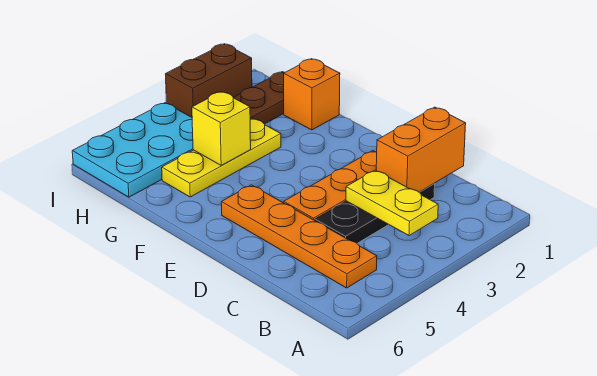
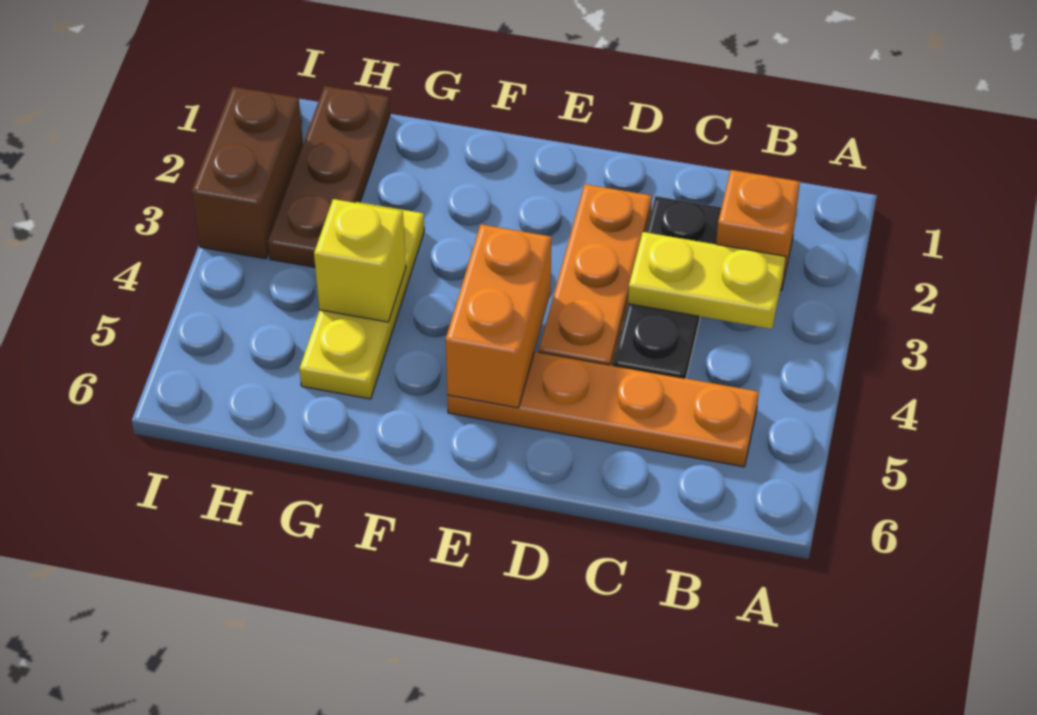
orange 1x2 brick [376,107,466,192] -> orange 1x2 brick moved to [446,225,551,408]
orange 1x1 brick [284,59,340,130] -> orange 1x1 brick moved to [716,170,800,290]
cyan 2x3 plate [72,103,193,197] -> none

